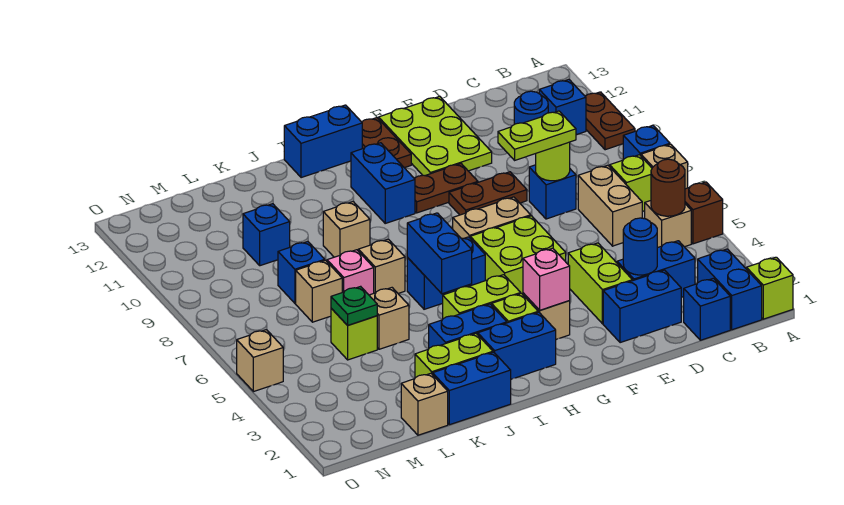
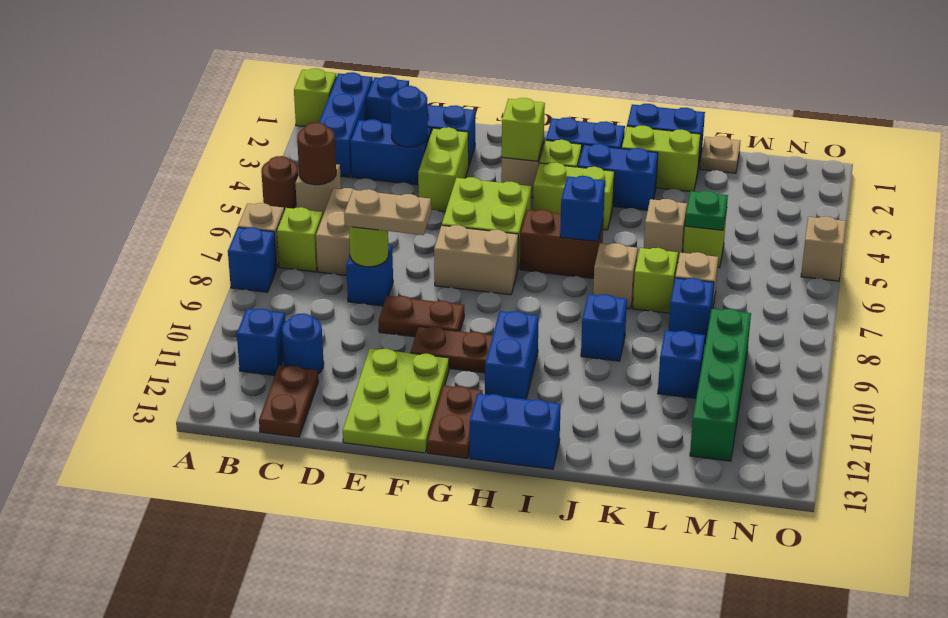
brown 1x1 brick [685,182,723,244] -> brown 1x1 round brick [261,156,299,211]
brown 1x2 plate [585,92,635,150] -> brown 1x2 plate moved to [259,365,318,437]
blue 1x2 brick [698,249,762,330] -> blue 1x3 brick [319,72,373,177]
lime 1x2 plate [498,111,576,160] -> tan 1x2 plate [344,189,431,235]
pink 1x1 brick [523,248,570,310] -> lime 1x1 brick [502,98,545,161]
blue 1x2 brick [407,237,485,309] -> brown 1x2 brick [520,210,603,278]
blue 1x2 brick [407,213,472,294] -> blue 1x1 brick [560,176,605,241]
tan 1x1 brick [323,202,370,257] -> blue 1x1 brick [581,294,627,361]
pink 1x1 brick [327,250,374,295] -> lime 1x1 brick [633,248,678,313]
tan 1x1 brick [401,373,448,435] -> tan 1x1 plate [700,136,740,173]
none -> green 1x4 brick [690,309,751,461]

